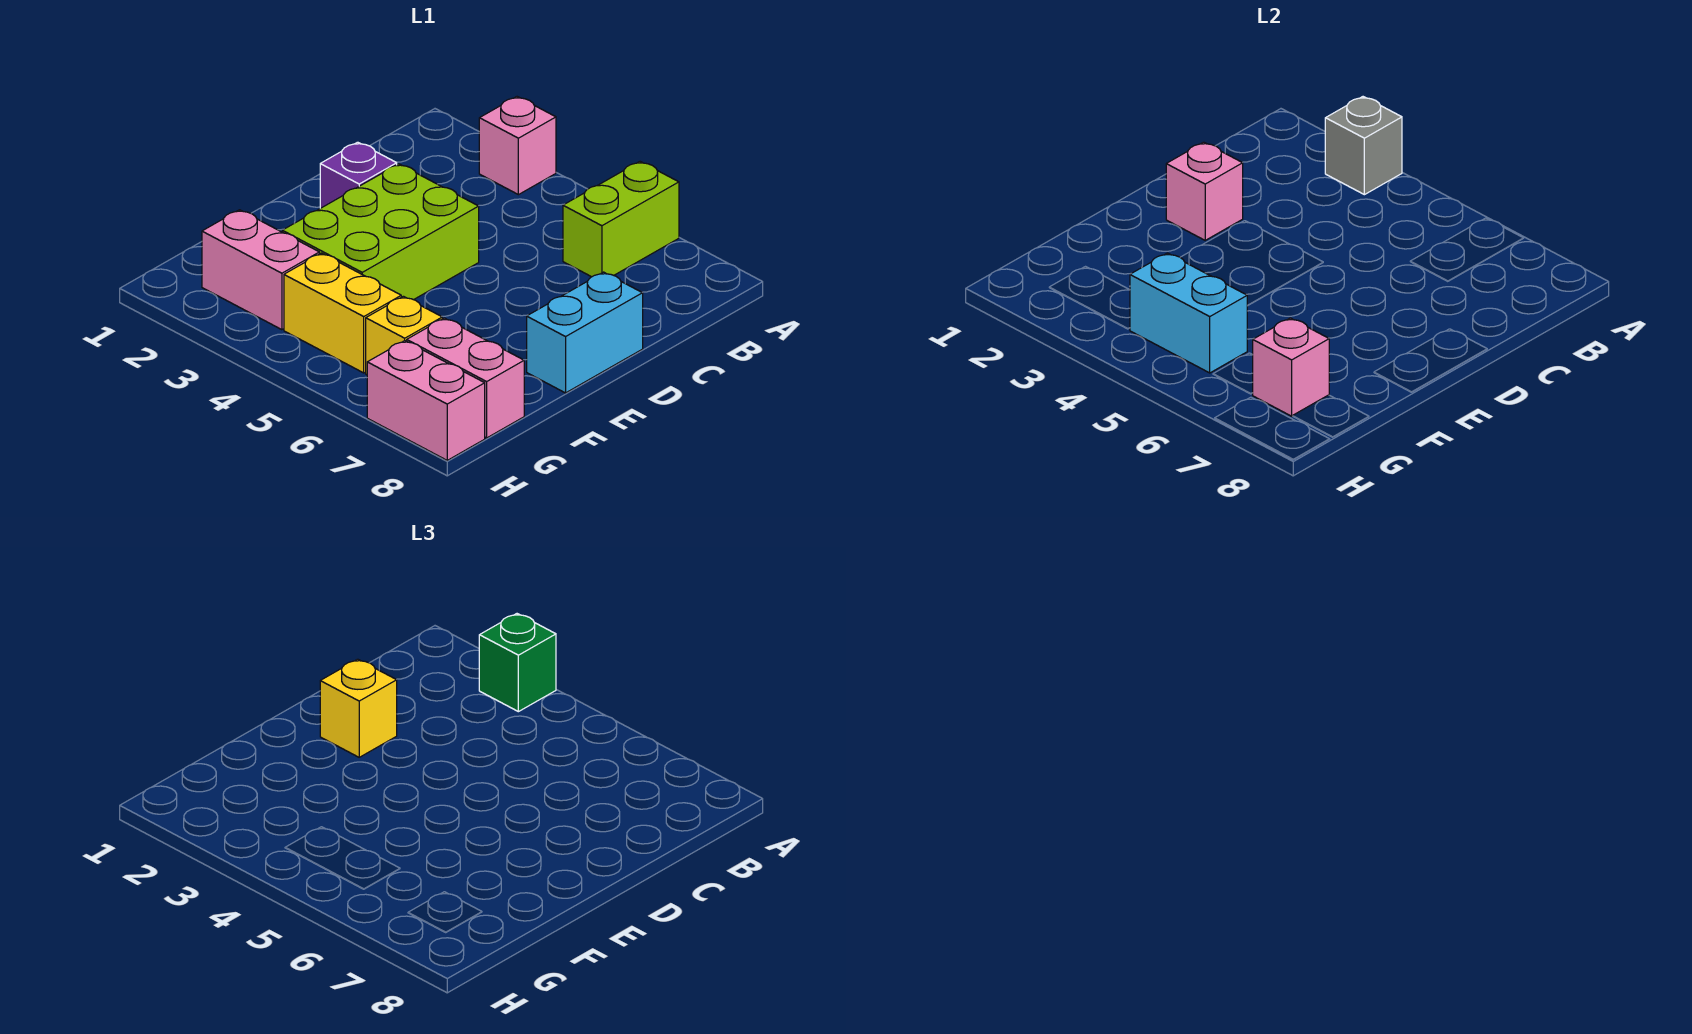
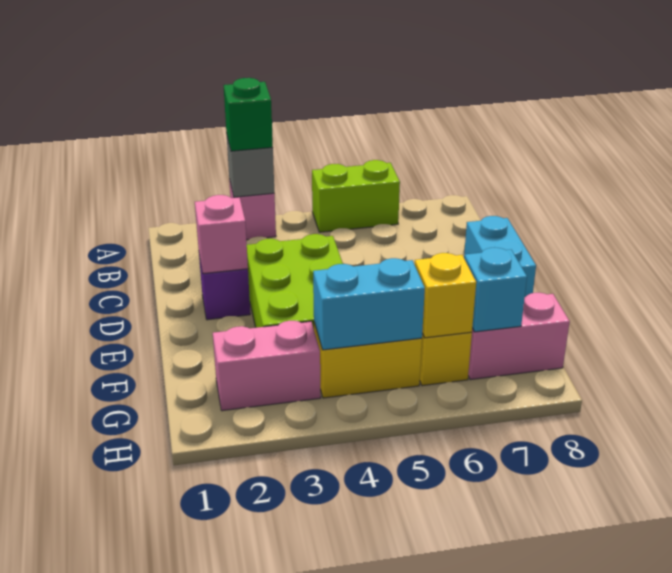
lime 1x2 brick [563,162,679,277] -> lime 1x2 brick turned to [312,160,400,232]
yellow 1x1 brick [320,659,397,757] -> yellow 1x1 brick moved to [415,253,476,338]
pink 1x1 brick [1253,318,1329,416] -> cyan 1x1 brick [464,248,527,332]
pink 1x2 brick [367,341,485,460] -> none

